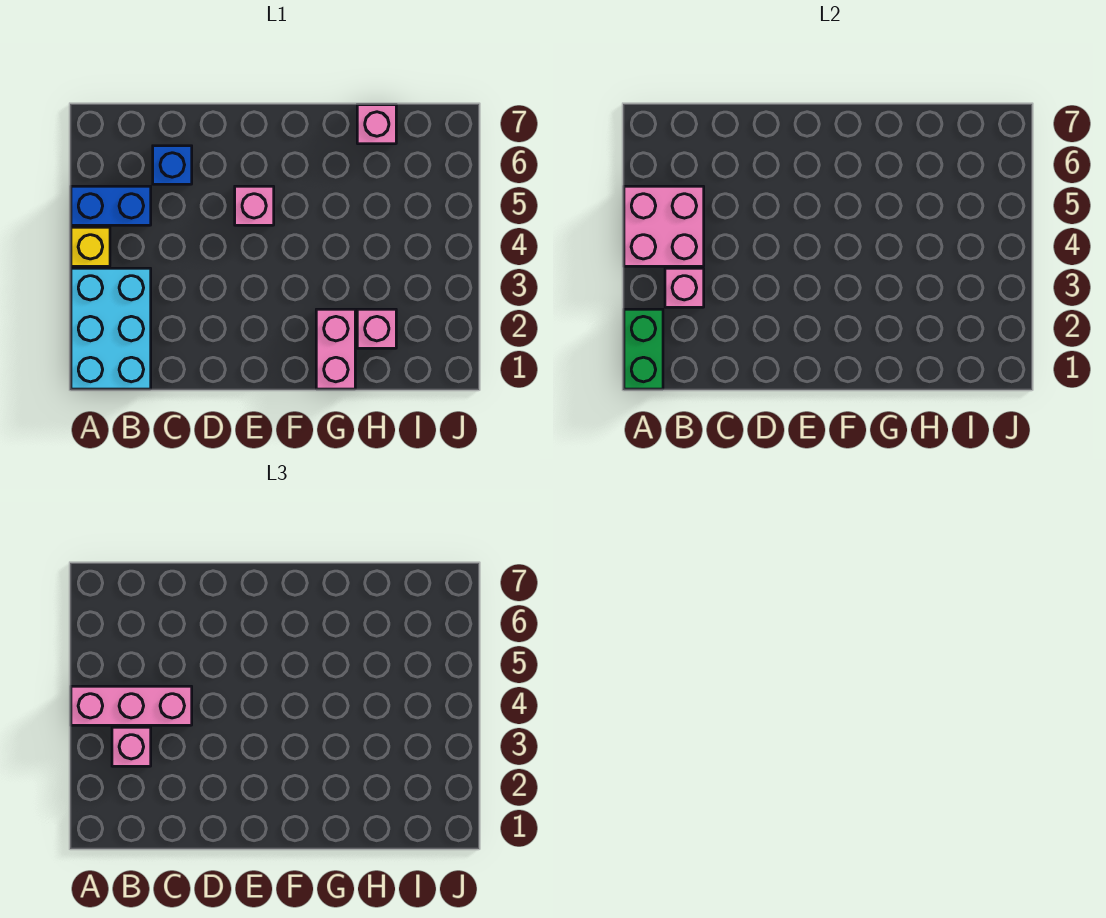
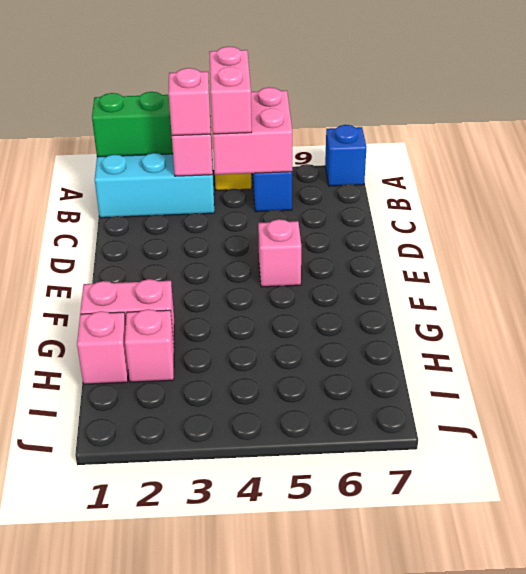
pink 1x3 brick [71,686,192,725] -> pink 1x2 brick [209,47,252,134]
blue 1x1 brick [153,146,192,184] -> blue 1x1 brick moved to [325,125,366,186]
pink 1x1 brick [357,105,396,144] -> pink 1x1 brick moved to [77,311,128,384]

